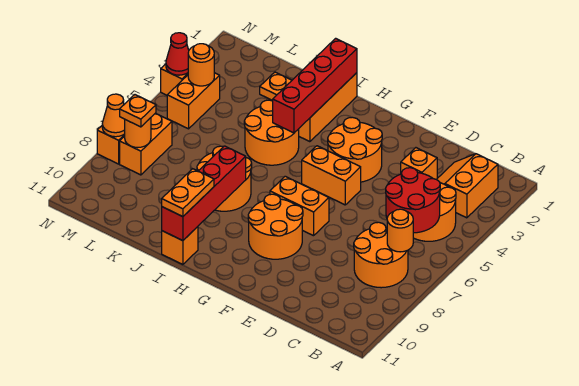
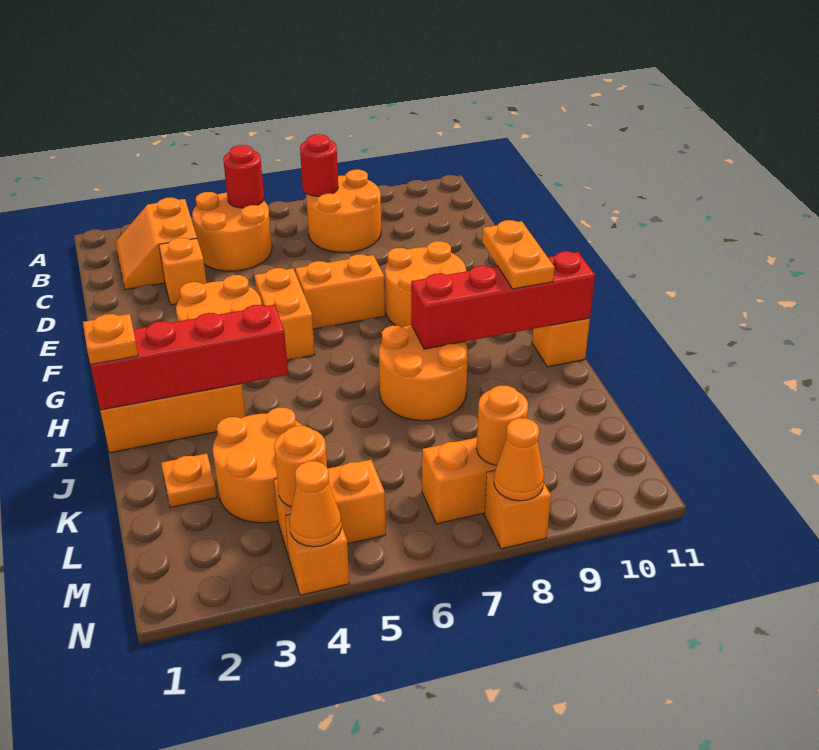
orange 2x2 slope [437,154,498,218] -> orange 2x2 slope turned to [115,198,197,290]
red 2x2 round brick [386,168,440,233] -> red 1x1 round brick [223,145,264,208]
orange 1x1 round brick [387,209,413,252] -> red 1x1 round brick [300,134,338,196]
orange 1x2 brick [270,176,329,236] -> orange 1x2 brick turned to [295,254,385,329]
orange 2x2 round brick [244,100,299,165] -> orange 2x2 round brick moved to [213,408,302,523]
orange 1x2 plate [162,169,214,217] -> orange 1x2 plate turned to [482,220,555,289]
orange 1x1 plate [120,95,156,127] -> orange 1x1 plate moved to [83,314,138,365]
red 1x1 cone [166,33,189,75] -> orange 1x1 cone [289,461,341,547]

